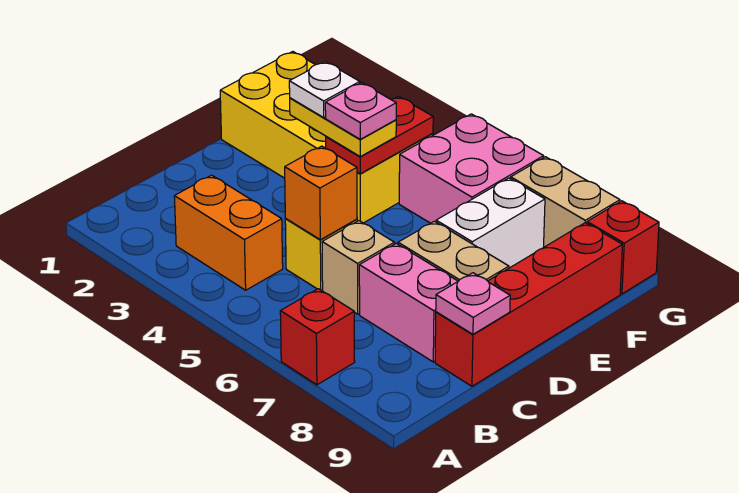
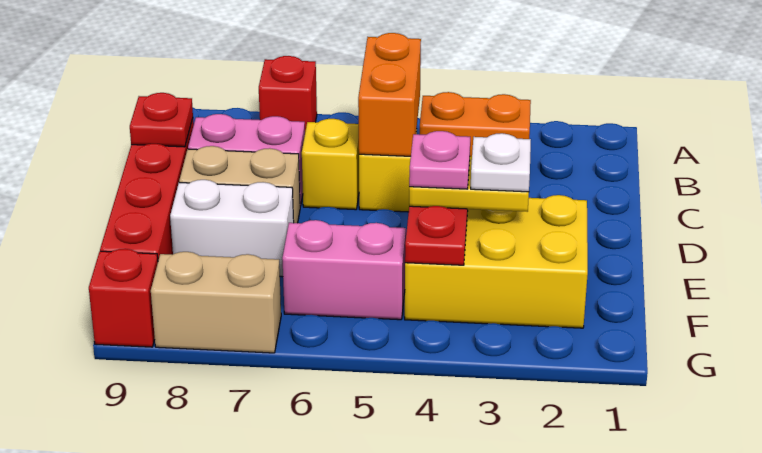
orange 1x1 brick [285,146,357,240] -> orange 1x2 brick [358,33,421,156]
tan 1x1 brick [322,221,394,314] -> yellow 1x1 brick [302,119,359,210]
pink 1x1 plate [436,273,510,334] -> red 1x1 plate [130,93,193,147]
yellow 2x4 brick [220,52,433,223] -> yellow 2x3 brick [405,195,588,328]
white 1x2 brick [436,178,545,268] -> white 1x2 brick turned to [170,180,294,277]
pink 2x2 brick [399,114,544,223] -> pink 1x2 brick [282,220,406,320]

